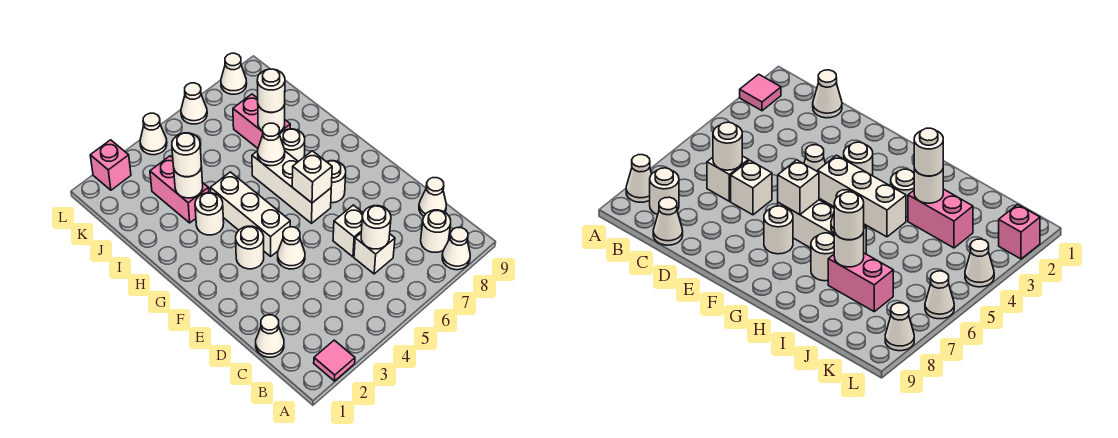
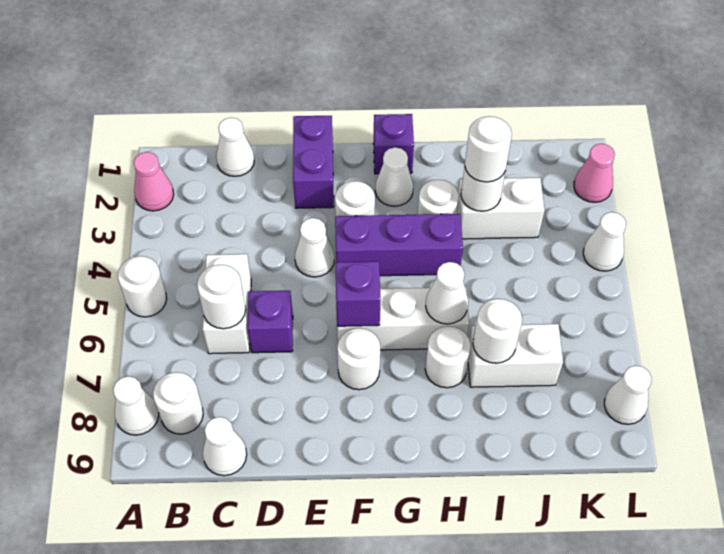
pink 1x1 tile [314,340,355,381] -> pink 1x1 cone [134,152,174,211]
white 1x1 brick [354,233,395,274] -> white 1x2 brick [202,254,251,354]
white 1x1 brick [333,205,363,257] -> purple 1x1 brick [247,291,293,353]
none -> purple 1x2 brick [293,116,334,208]
white 1x3 brick [210,172,290,256] -> purple 1x3 brick [335,214,463,276]
white 1x1 brick [292,151,332,203] -> purple 1x1 brick [336,261,380,326]
none -> purple 1x1 brick [373,114,414,174]
pink 1x2 brick [150,156,209,223] -> white 1x2 brick [457,178,545,239]
pink 1x2 brick [233,94,290,148] -> white 1x2 brick [468,324,563,387]
white 1x1 round brick [257,69,285,112] -> white 1x1 round brick moved to [118,256,167,317]
pink 1x1 brick [90,140,131,190] -> pink 1x1 cone [574,144,615,202]
white 1x1 cone [181,83,207,124] -> white 1x1 cone moved to [375,147,413,206]

